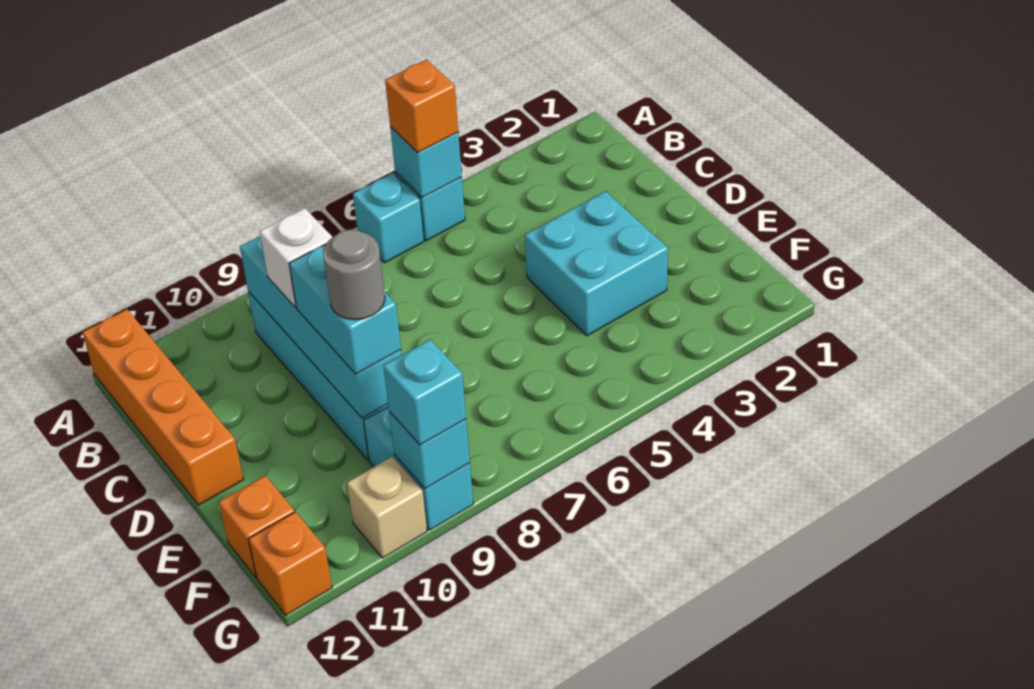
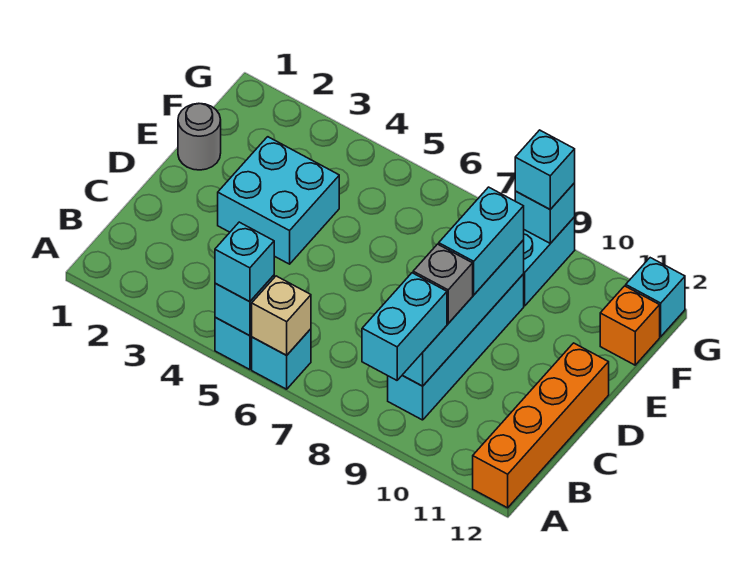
orange 1x1 brick [385,60,458,153] -> cyan 1x1 brick [215,222,274,302]
none -> cyan 1x2 brick [362,273,447,380]
white 1x1 brick [260,208,332,307] -> grey 1x1 brick [413,244,473,323]
grey 1x1 round brick [323,230,385,320] -> grey 1x1 round brick moved to [178,104,221,170]
tan 1x1 brick [347,457,427,558] -> tan 1x1 brick moved to [252,276,311,355]
orange 1x1 brick [248,512,332,615] -> cyan 1x1 brick [626,258,685,337]

